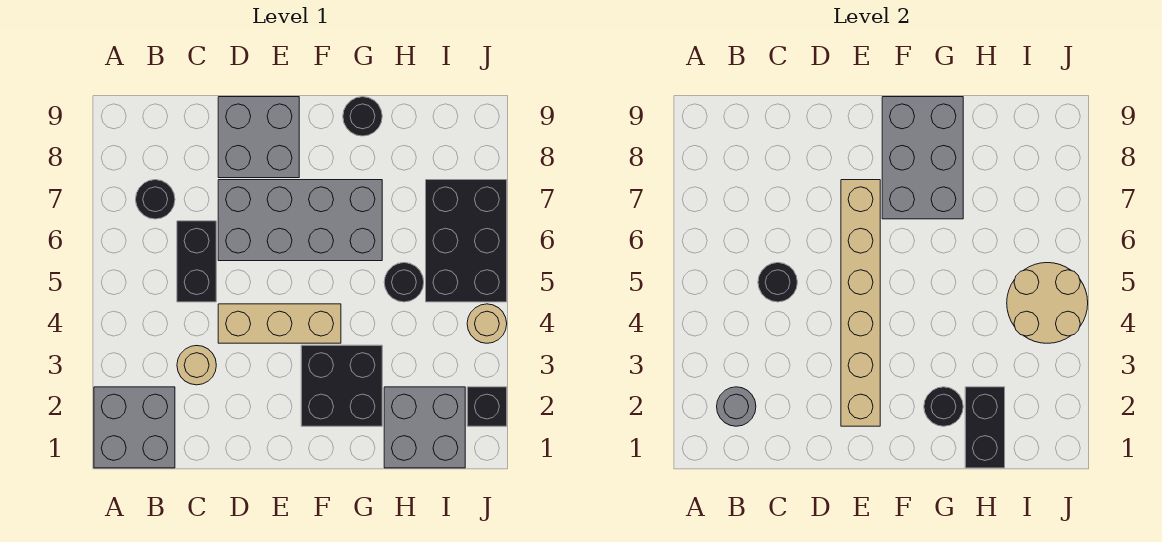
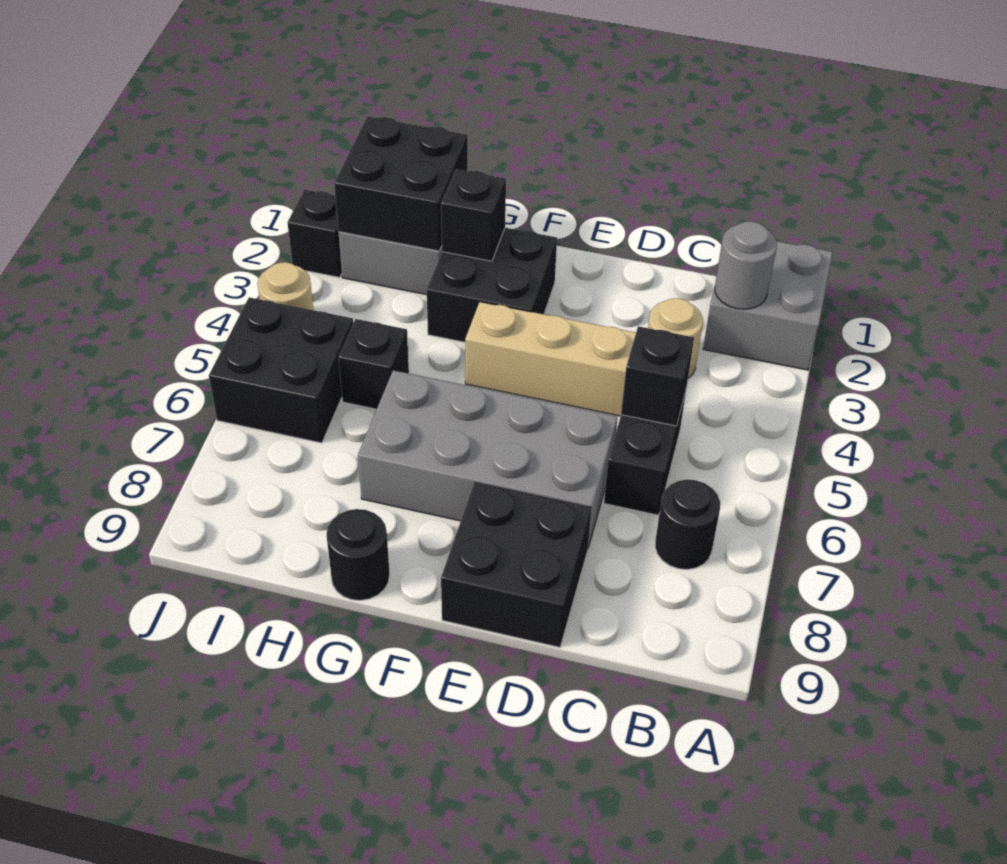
black 1x1 round brick [758,263,797,302] -> black 1x1 brick [621,326,694,426]
grey 2x2 brick [218,97,299,178] -> black 2x2 brick [441,482,591,647]
tan 1x6 brick [841,180,880,426] -> none
grey 2x3 brick [882,97,963,219] -> none
black 1x1 round brick [924,387,963,426] -> black 1x1 brick [441,169,506,261]
black 1x2 brick [965,387,1005,468] -> black 2x2 brick [334,116,468,251]
black 1x1 round brick [384,263,424,302] -> black 1x1 brick [338,319,409,409]
tan 2x2 round brick [1007,263,1088,343] -> none
black 2x3 brick [426,180,507,302] -> black 2x2 brick [209,297,353,443]

